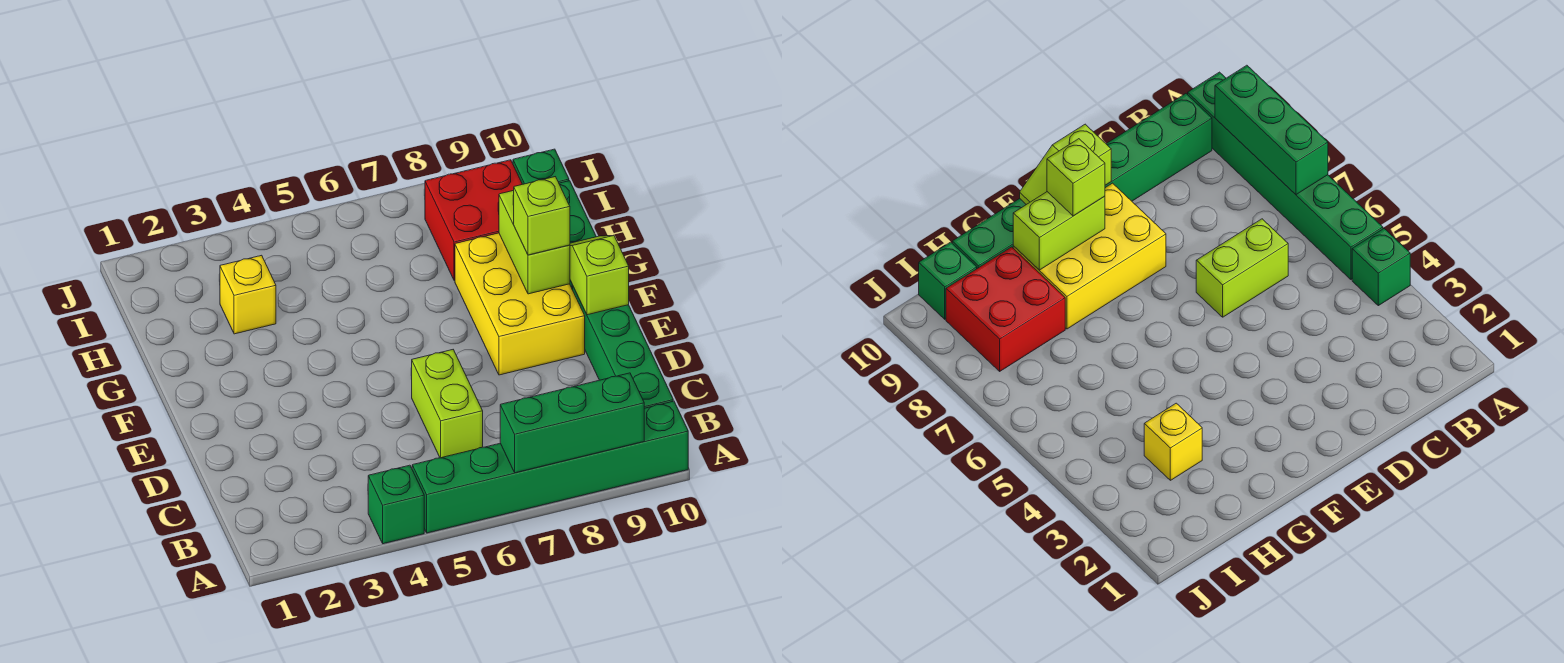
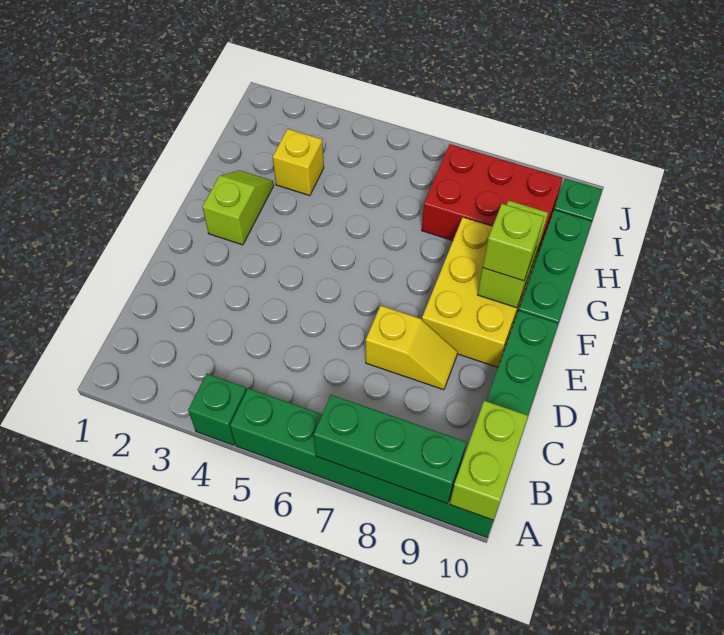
lime 1x2 brick [412,350,483,458] -> lime 1x2 brick moved to [450,401,528,520]
none -> yellow 1x2 slope [366,306,458,390]
lime 1x2 slope [570,235,629,315] -> lime 1x2 slope moved to [202,170,274,245]
red 2x2 brick [425,160,522,281] -> red 2x3 brick [422,144,563,261]

